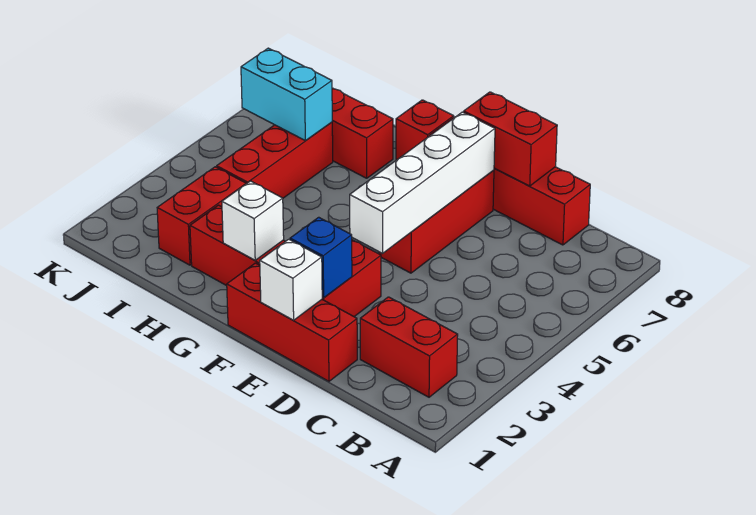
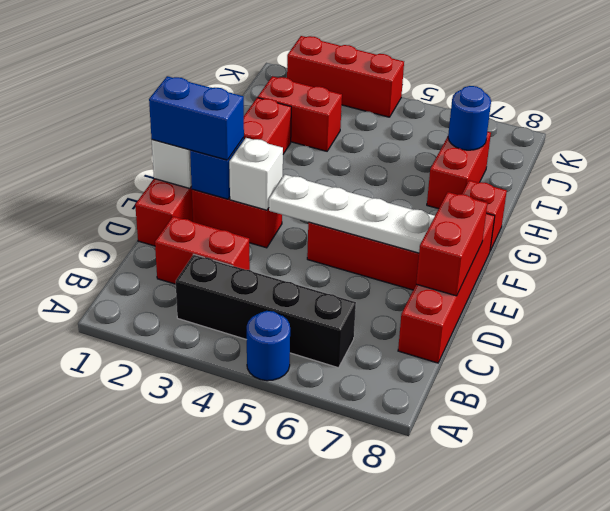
none -> blue 1x1 round brick [247,311,290,381]
red 1x2 brick [360,297,458,397] -> red 1x2 brick turned to [155,216,250,284]
none -> black 1x4 brick [176,255,356,368]
none -> blue 1x2 brick [149,76,244,160]
white 1x4 brick [350,112,495,253] -> white 1x4 plate [269,175,435,253]
white 1x1 brick [222,181,284,260] -> white 1x1 brick moved to [229,138,283,210]
red 1x3 brick [217,122,333,198] -> red 1x3 brick moved to [287,36,404,117]
cyan 1x2 brick [241,48,332,141] -> none
none -> blue 1x1 round brick [448,86,491,150]

